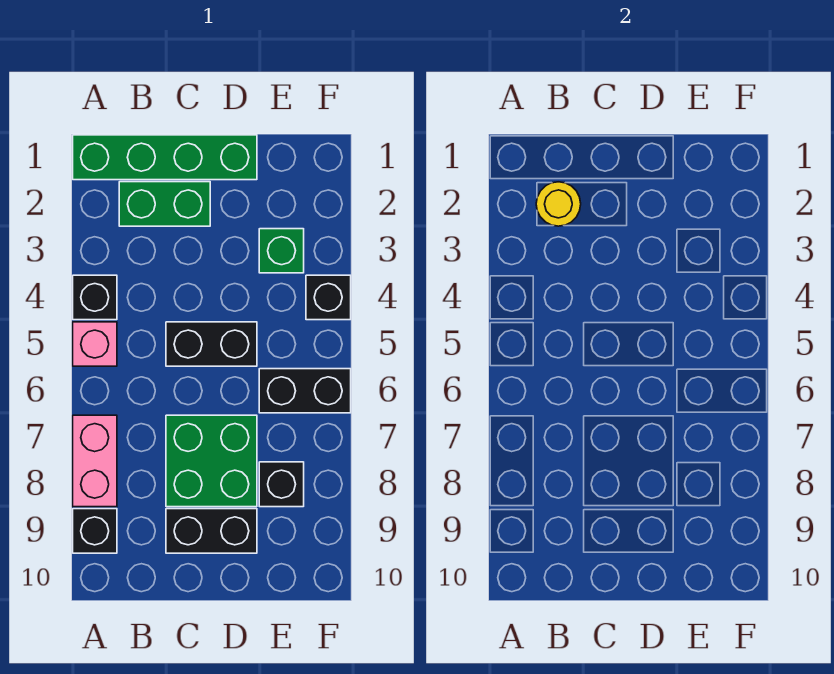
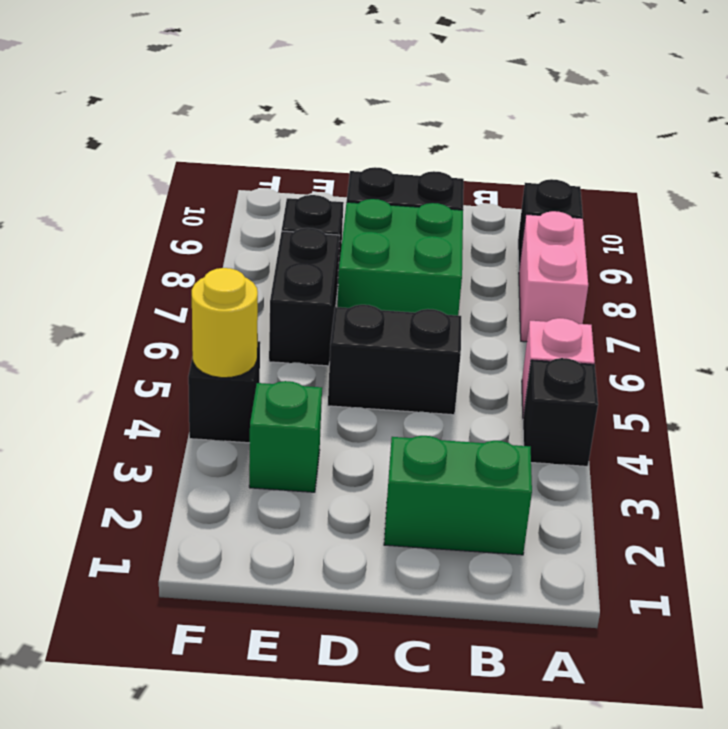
green 1x4 brick [73,135,257,180] -> none
yellow 1x1 round brick [536,182,581,226] -> yellow 1x1 round brick moved to [192,268,258,378]
black 1x2 brick [259,369,351,413] -> black 1x2 brick turned to [269,228,340,366]

